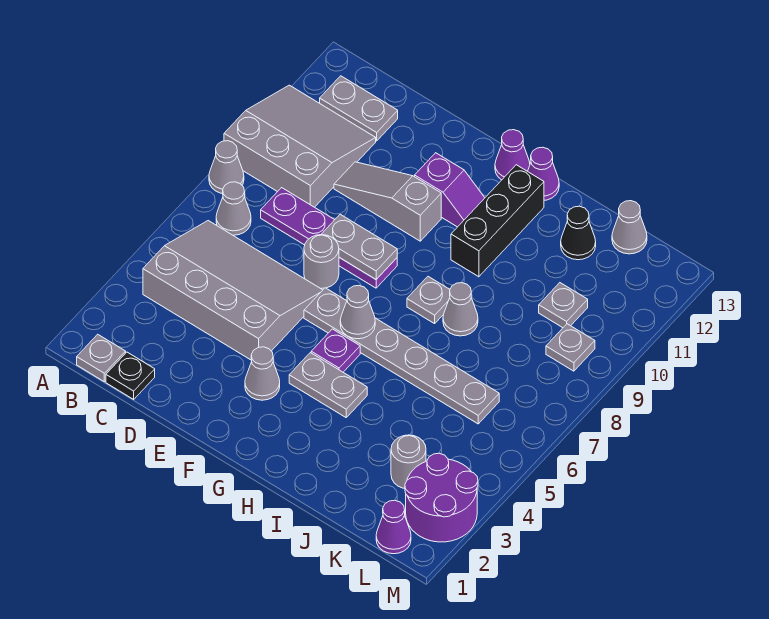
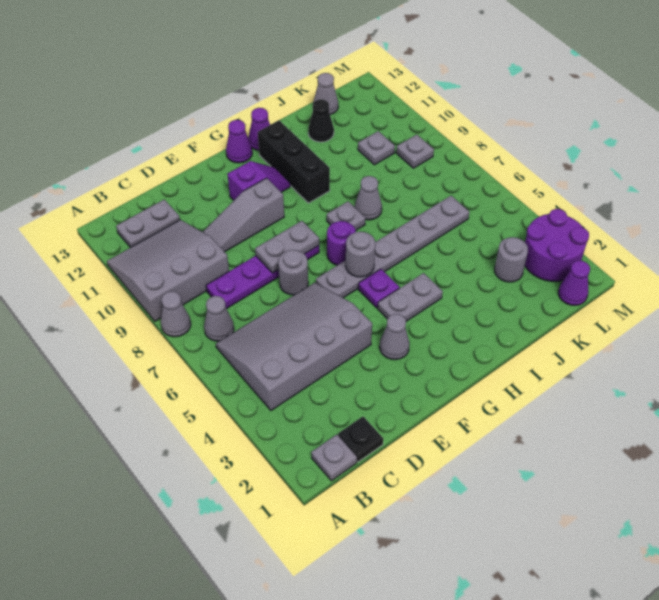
grey 1x1 cone [340,286,375,339] -> grey 1x1 round brick [346,232,375,277]
none -> purple 1x1 round brick [327,221,356,265]

